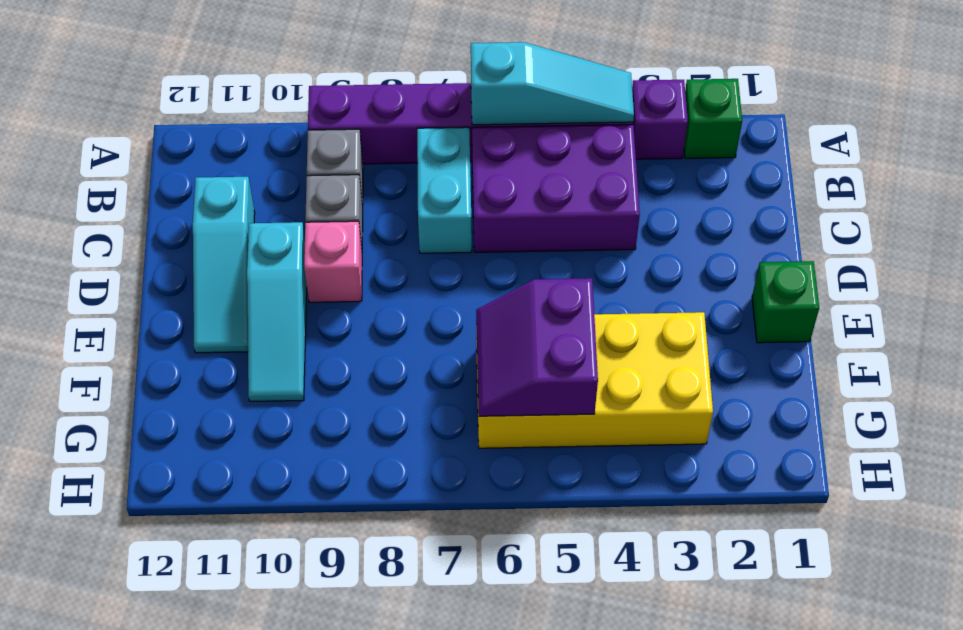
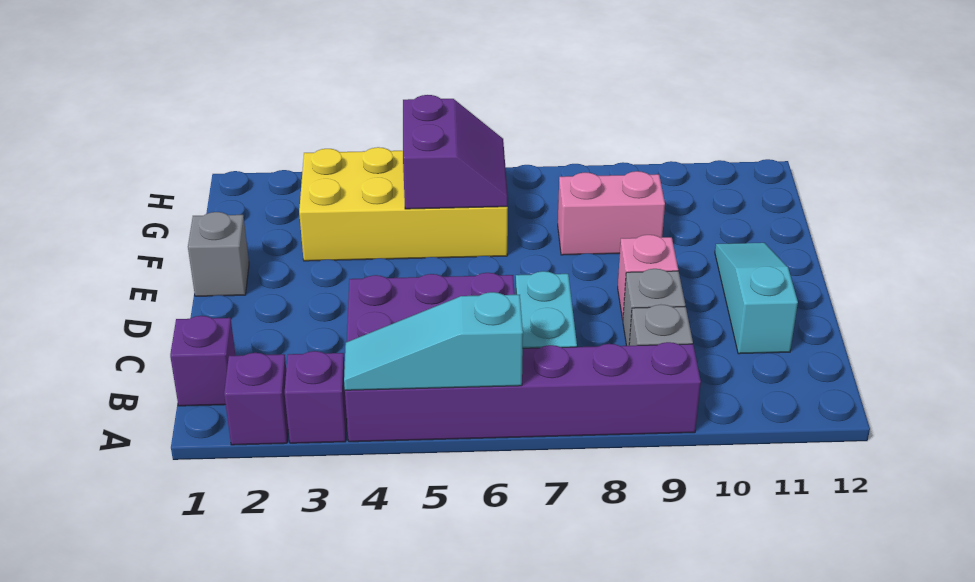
green 1x1 brick [684,79,742,158] -> purple 1x1 brick [224,353,288,445]
none -> purple 1x1 brick [170,316,236,406]
cyan 1x3 slope [247,222,307,401] -> none
green 1x1 brick [752,261,819,343] -> grey 1x1 brick [188,212,249,296]
none -> pink 1x2 brick [558,171,665,255]

